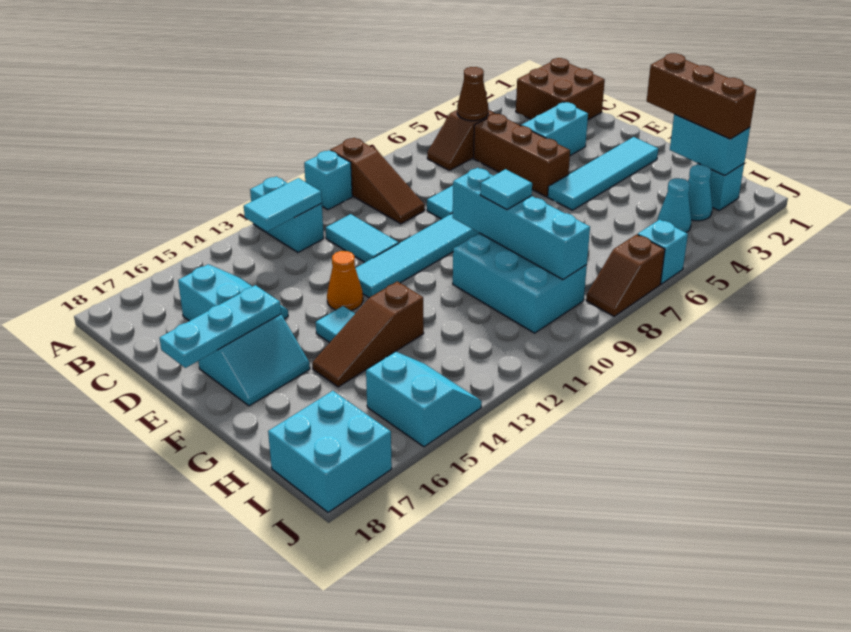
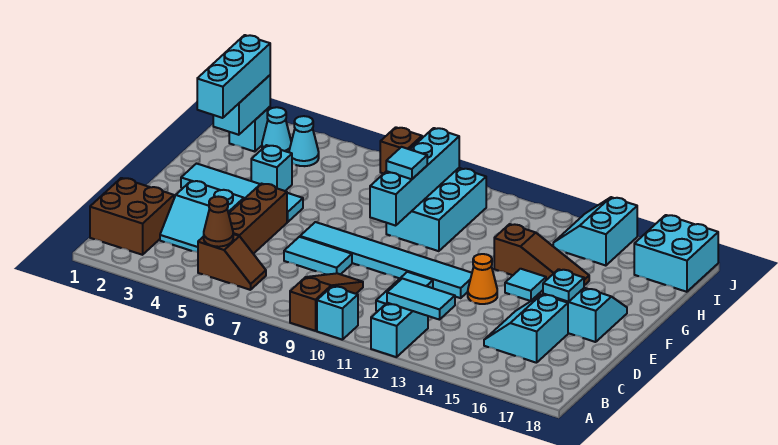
cyan 1x3 plate [160,285,281,368] -> cyan 1x1 plate [543,269,584,302]
brown 1x3 brick [647,53,756,139] -> cyan 1x3 brick [197,35,270,118]
cyan 1x1 brick [638,220,688,284] -> cyan 1x1 brick moved to [251,145,292,191]

